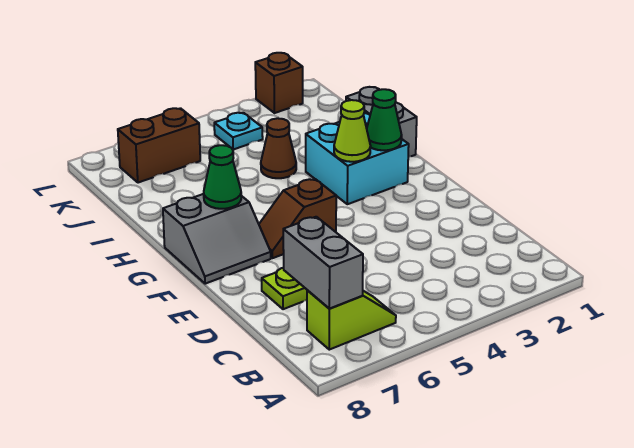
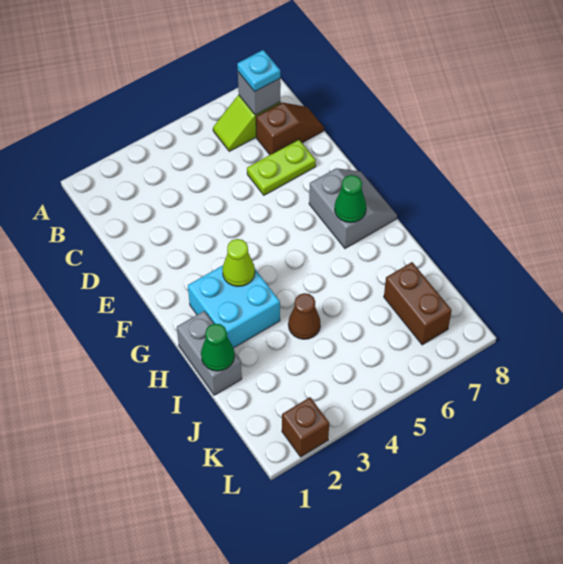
grey 1x2 brick [283,217,363,309] -> grey 1x1 brick [238,72,280,115]
brown 1x2 slope [259,179,336,258] -> brown 1x2 slope moved to [256,102,324,155]
grey 2x2 slope [163,194,271,284] -> grey 2x2 slope turned to [309,168,397,248]
green 1x1 cone [367,89,402,150] -> green 1x1 cone moved to [201,324,234,371]
cyan 1x1 plate [214,113,263,149] -> cyan 1x1 plate moved to [237,50,280,92]
brown 1x2 brick [118,108,200,183] -> brown 1x2 brick turned to [384,262,452,345]

